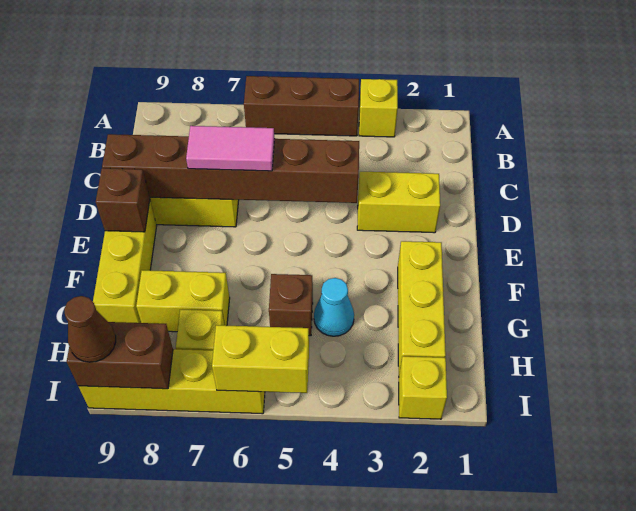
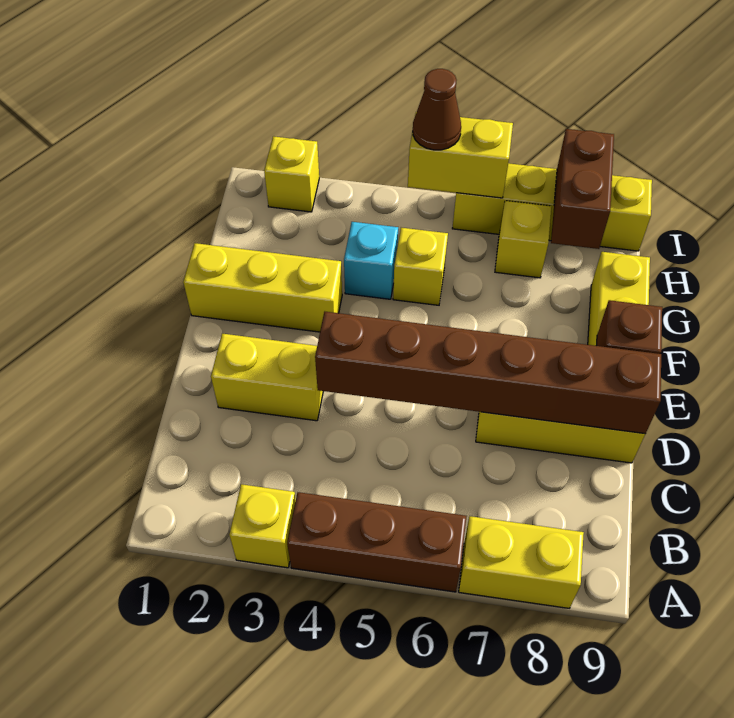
pink 1x2 tile [186,126,275,171] -> none
yellow 1x3 brick [398,241,446,373] -> yellow 1x3 brick turned to [183,243,342,332]
cyan 1x1 cone [314,278,354,336] -> cyan 1x1 brick [344,222,398,299]
brown 1x1 brick [269,274,313,336] -> yellow 1x1 brick [393,228,448,305]
yellow 1x2 brick [136,270,230,332] -> yellow 1x2 brick moved to [459,516,584,608]
brown 1x2 brick [67,322,173,389] -> brown 1x2 brick turned to [551,129,614,249]
brown 1x1 cone [64,296,116,362] -> brown 1x1 cone moved to [413,69,461,150]

